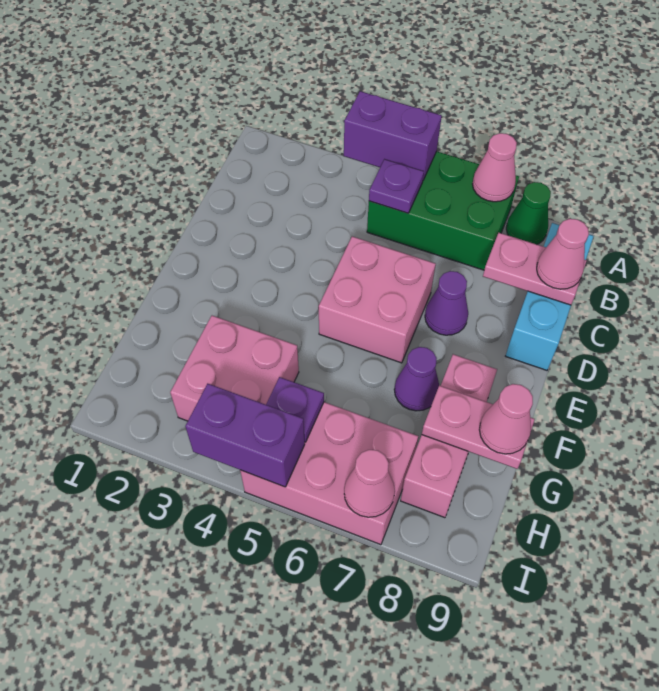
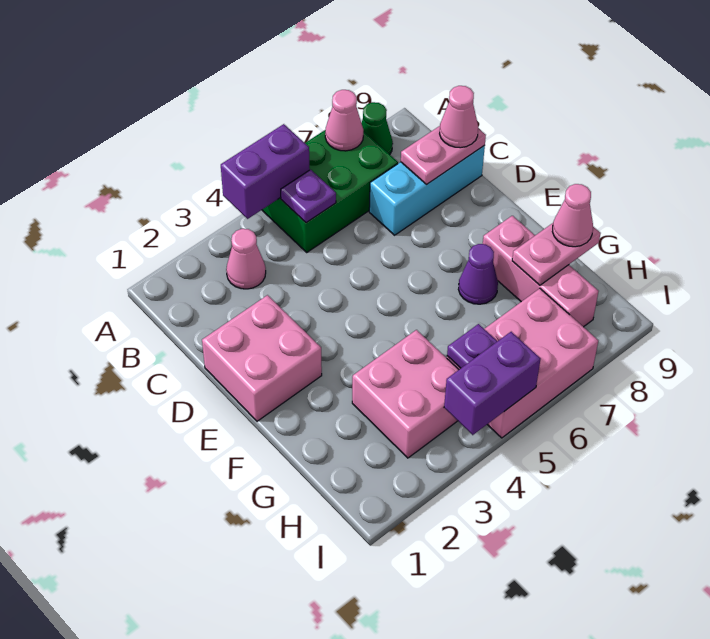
cyan 1x3 brick [506,223,594,370] -> cyan 1x3 brick turned to [369,145,485,235]
pink 2x2 brick [319,236,436,363] -> pink 2x2 brick moved to [202,295,322,421]
purple 1x1 cone [425,271,468,335] -> none
pink 1x1 cone [344,450,395,517] -> pink 1x1 cone moved to [226,229,266,289]

